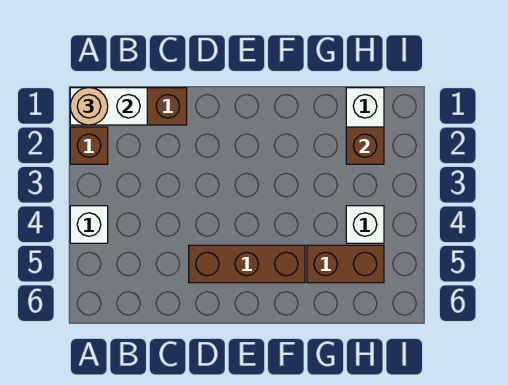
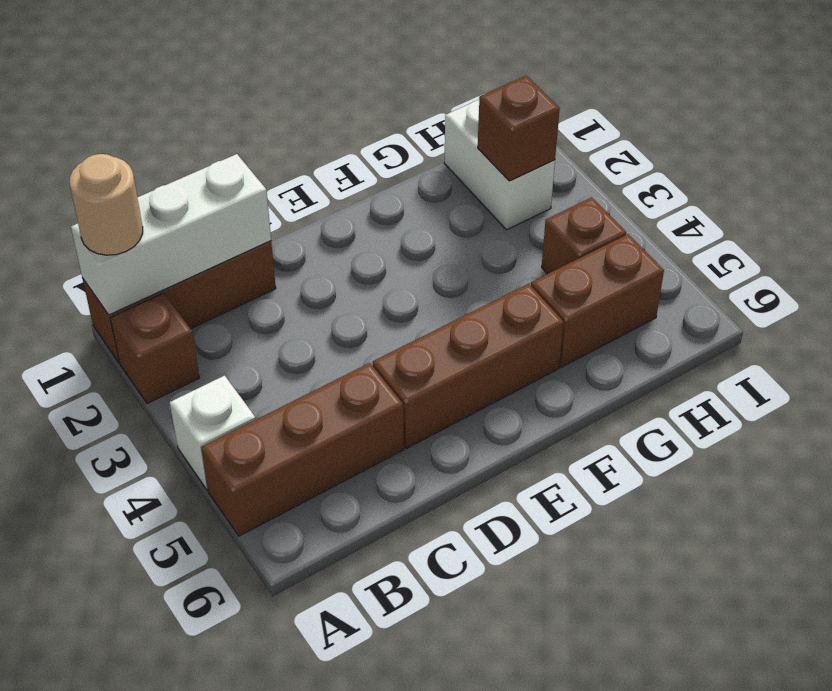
white 1x2 brick [70,88,147,125] -> white 1x3 brick [71,154,271,315]
none -> brown 1x3 brick [201,363,404,536]
white 1x1 brick [346,206,384,243] -> brown 1x1 brick [542,197,626,274]

